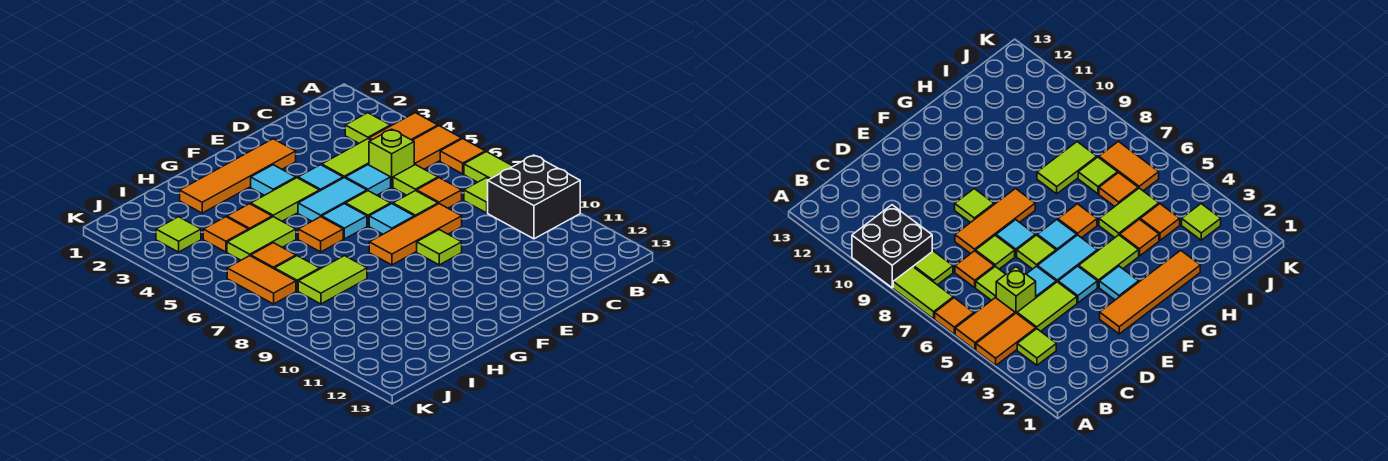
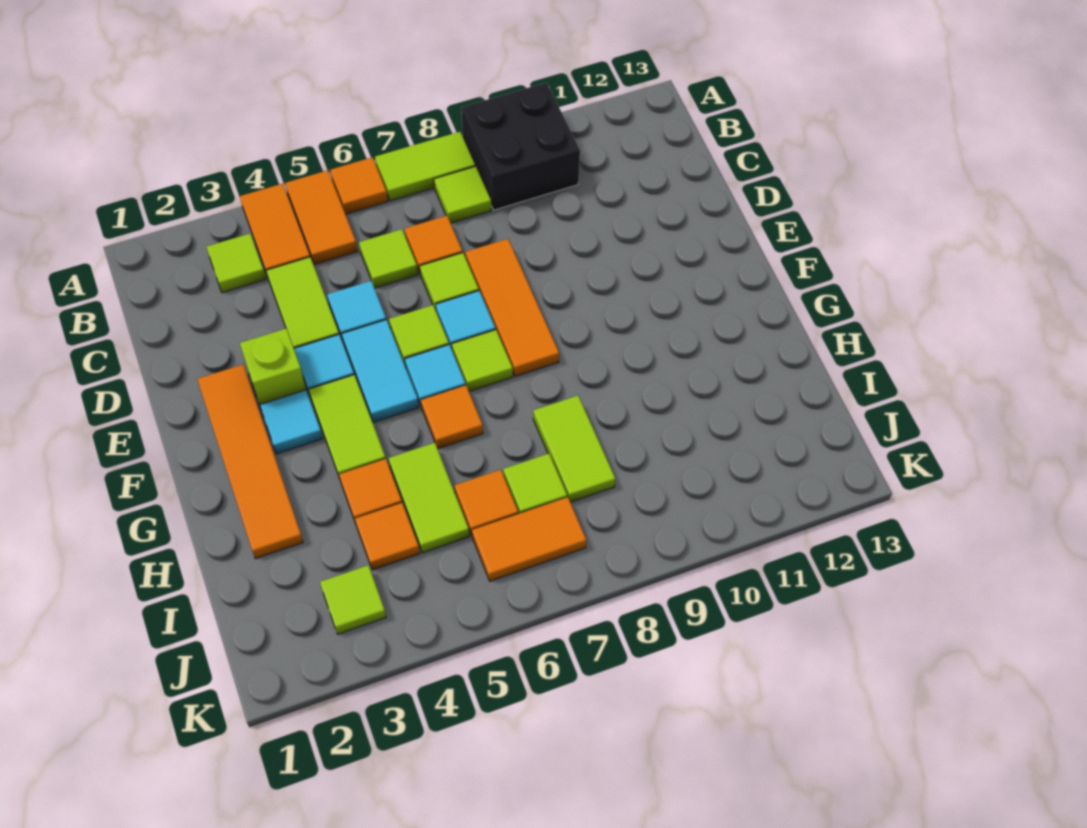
lime 1x1 brick [369,129,414,187] -> lime 1x1 brick moved to [240,329,306,405]
lime 1x1 tile [417,230,462,265] -> lime 1x1 tile moved to [452,330,513,391]

